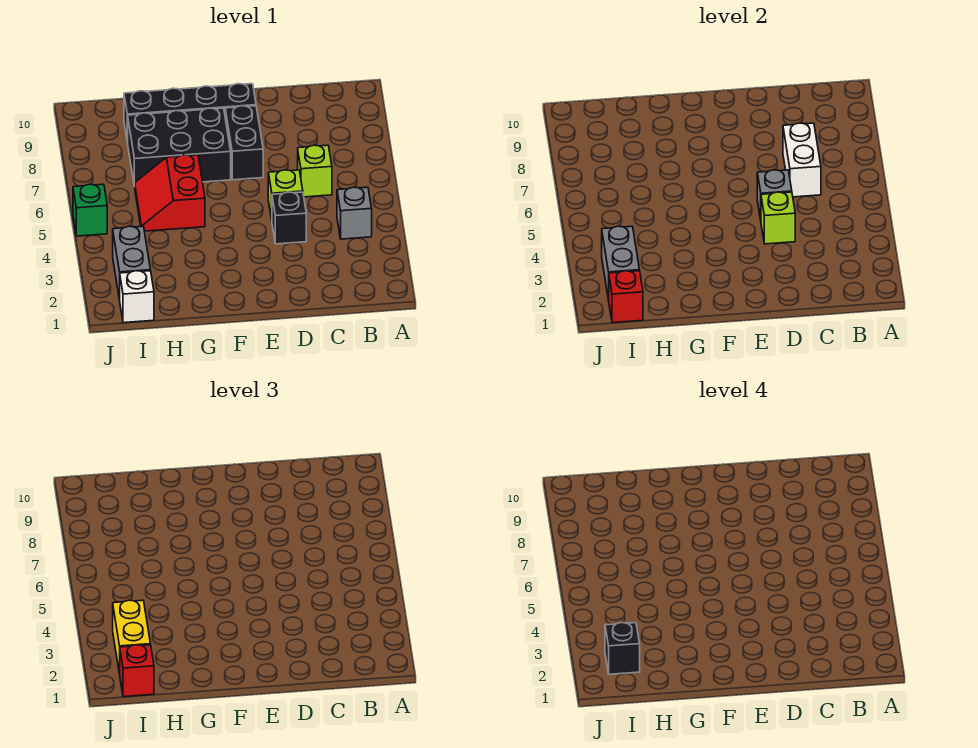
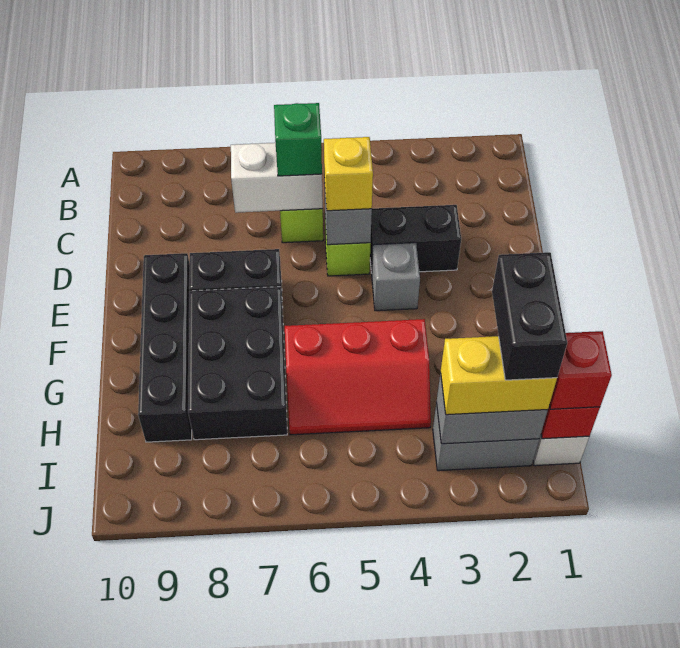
grey 1x1 brick [337,187,372,239] -> grey 1x1 brick moved to [372,243,420,311]
black 1x1 brick [272,192,306,244] -> black 1x2 brick [370,205,461,273]
lime 1x1 brick [761,192,795,244] -> none
none -> yellow 1x1 brick [324,137,373,211]
red 2x2 slope [135,155,205,231] -> red 2x3 slope [285,319,431,435]
black 1x1 brick [605,623,640,674] -> black 1x2 brick [492,252,567,380]
green 1x1 brick [73,184,107,236] -> green 1x1 brick moved to [274,103,322,176]

